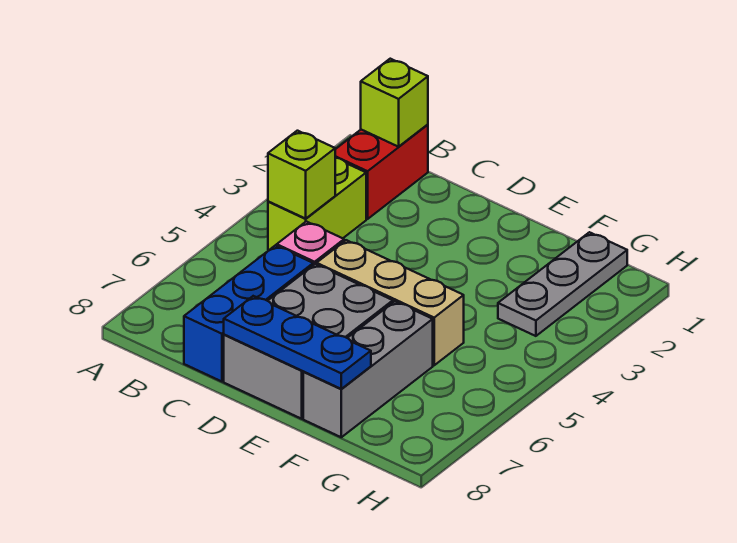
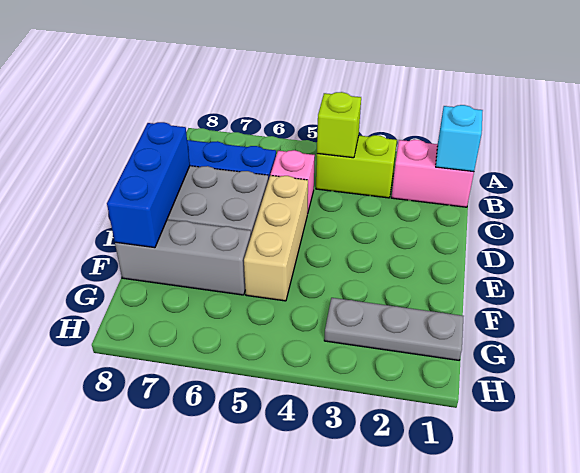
red 1x2 brick [335,125,428,219] -> pink 1x2 brick [392,140,474,207]
lime 1x1 brick [361,59,428,147] -> cyan 1x1 brick [436,105,483,172]
blue 1x3 plate [224,296,371,389] -> blue 1x3 brick [107,122,190,248]

